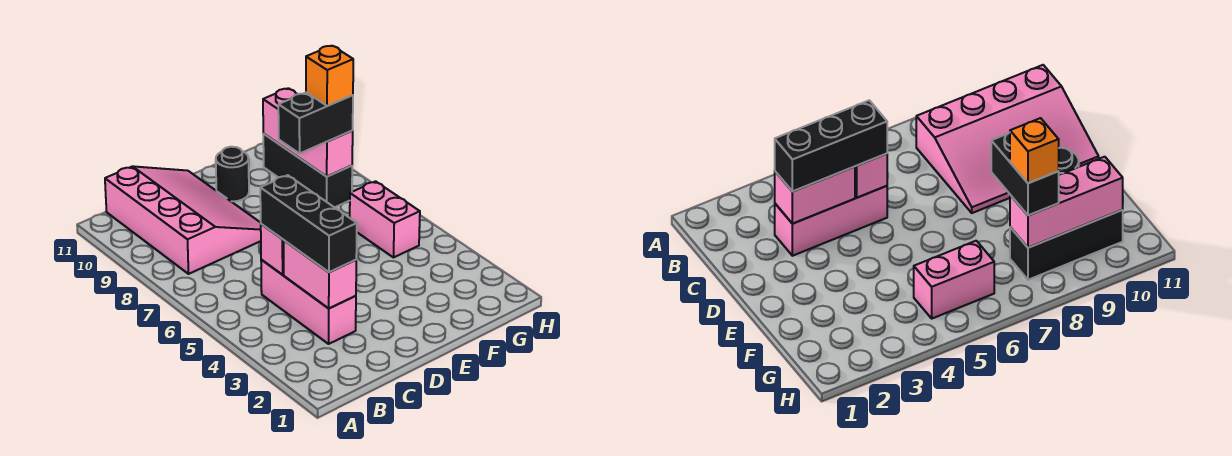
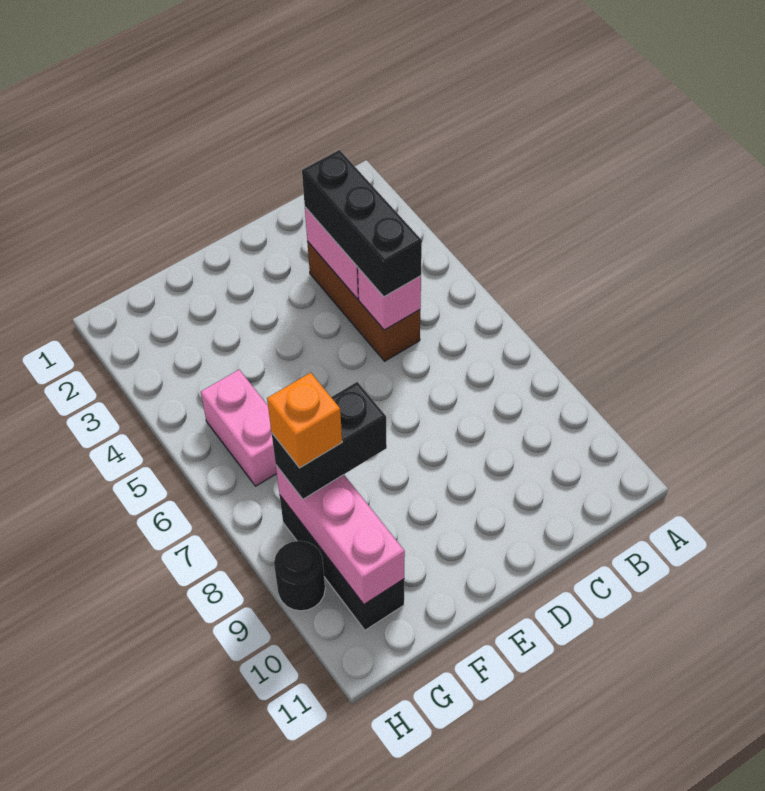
pink 3x4 slope [105,166,261,274] -> none
pink 1x3 brick [261,260,356,344] -> brown 1x3 brick [307,241,420,361]
black 1x1 round brick [216,147,249,201] -> black 1x1 round brick moved to [274,541,325,611]

